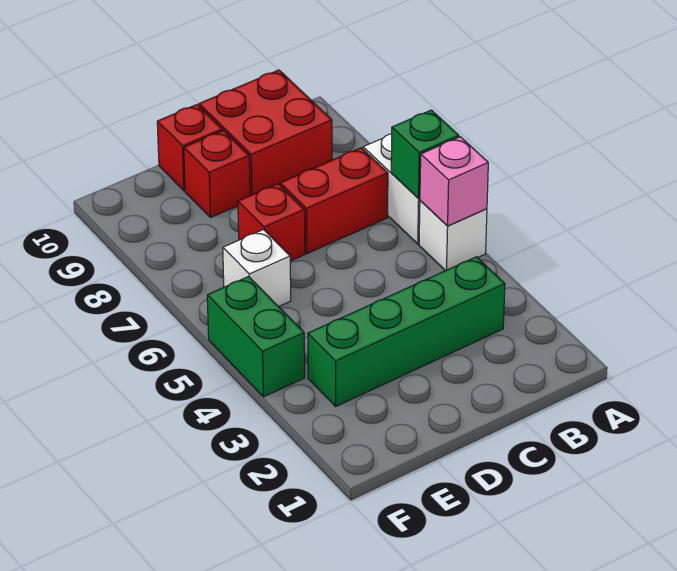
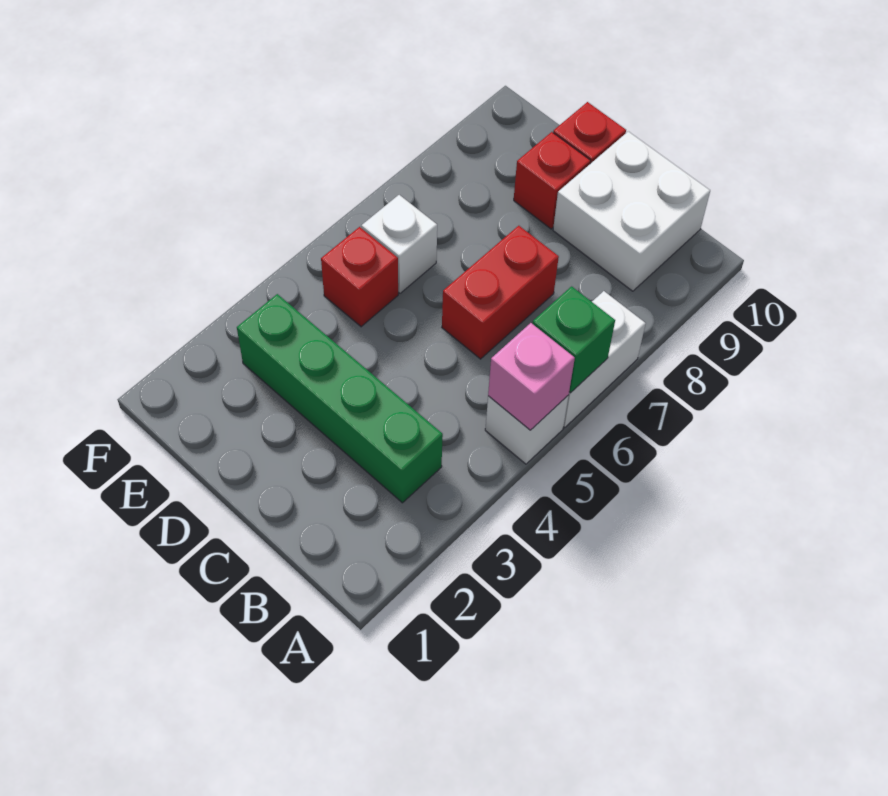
red 1x2 brick [280,148,388,254] -> red 1x2 brick turned to [442,226,559,359]
red 2x2 brick [199,70,332,196] -> white 2x2 brick [553,131,710,291]
red 1x1 brick [238,184,305,261] -> red 1x1 brick moved to [321,227,398,327]
green 1x2 brick [207,277,305,397] -> none

